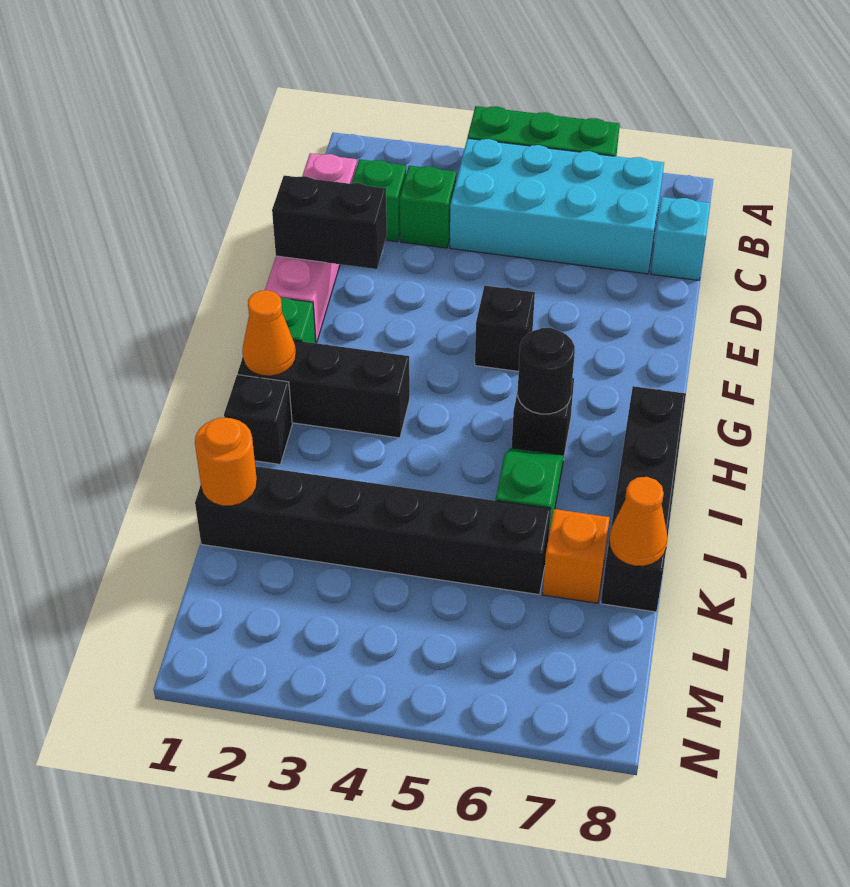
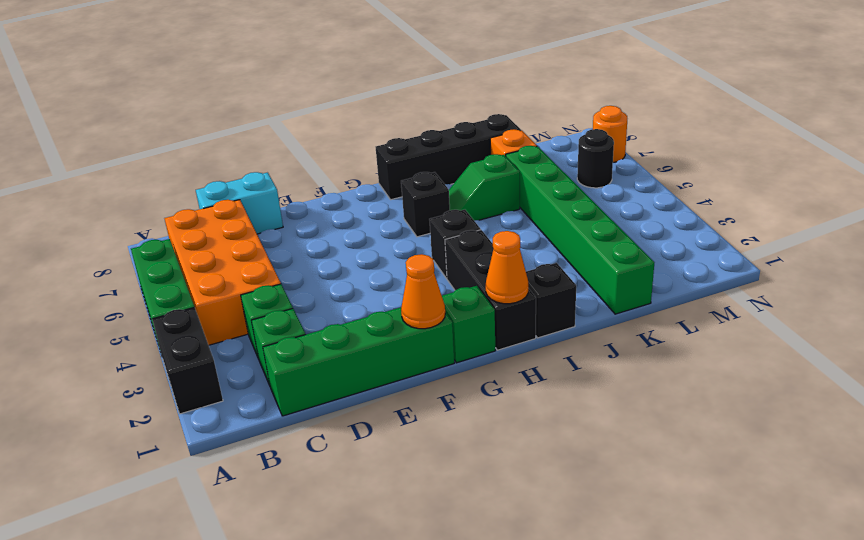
cyan 2x4 brick [450,138,664,274] -> orange 2x4 brick [164,200,281,345]
pink 1x4 brick [265,153,357,343] -> green 1x4 brick [263,307,454,416]
cyan 1x1 brick [651,197,710,280] -> cyan 1x2 brick [196,172,283,234]
black 1x2 brick [272,175,387,269] -> black 1x2 brick moved to [152,307,223,414]
black 1x1 brick [475,286,535,371] -> black 1x1 brick moved to [429,210,481,278]
black 1x1 round brick [518,328,575,414] -> black 1x1 round brick moved to [577,129,614,188]
black 1x6 brick [195,466,551,595] -> green 1x6 brick [506,146,654,314]
orange 1x1 round brick [195,418,257,506] -> orange 1x1 round brick moved to [593,106,627,162]
orange 1x1 cone [609,477,667,566] -> orange 1x1 cone moved to [401,254,445,329]

